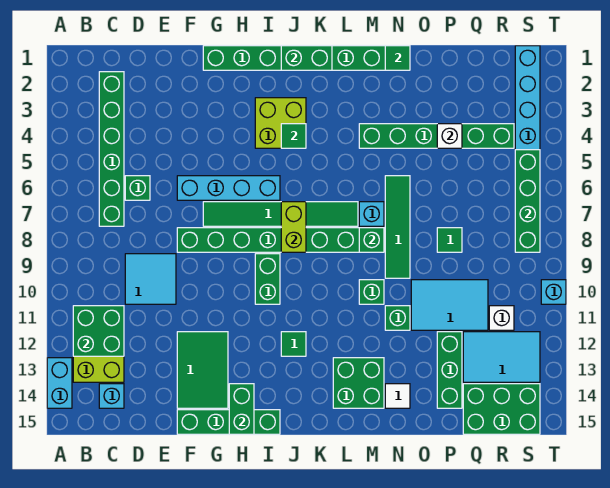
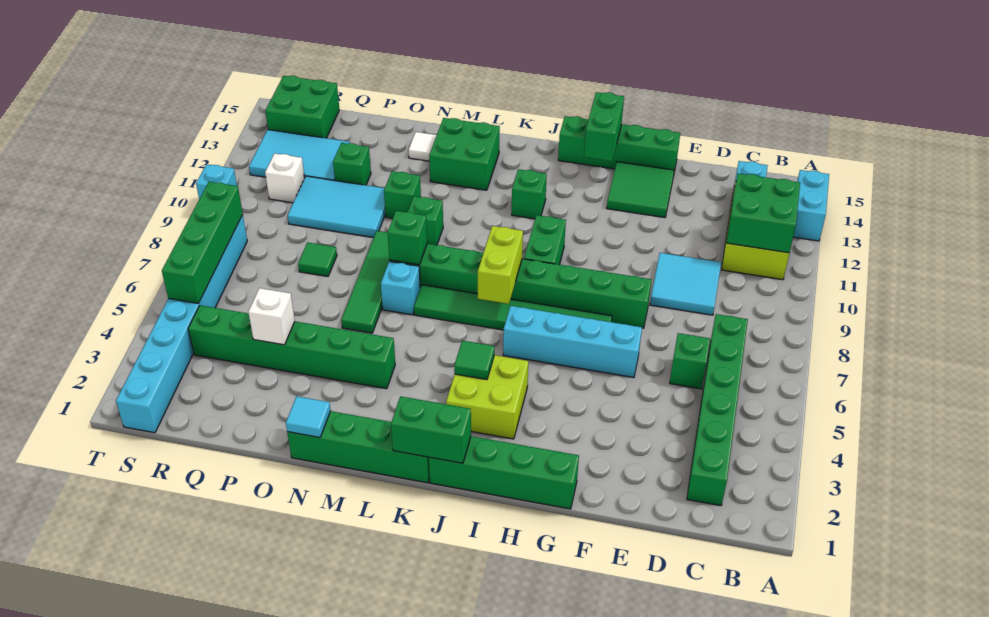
green 2x3 tile [177,332,228,408] -> green 2x2 tile [607,162,674,218]
green 1x1 tile [281,332,306,356] -> green 1x1 brick [512,169,547,219]
green 1x1 tile [385,46,410,70] -> cyan 1x1 tile [286,396,331,437]
green 1x3 brick [437,332,462,408] -> green 1x1 brick [333,143,371,185]
green 2x3 brick [463,384,540,434] -> green 2x2 brick [265,76,339,138]

